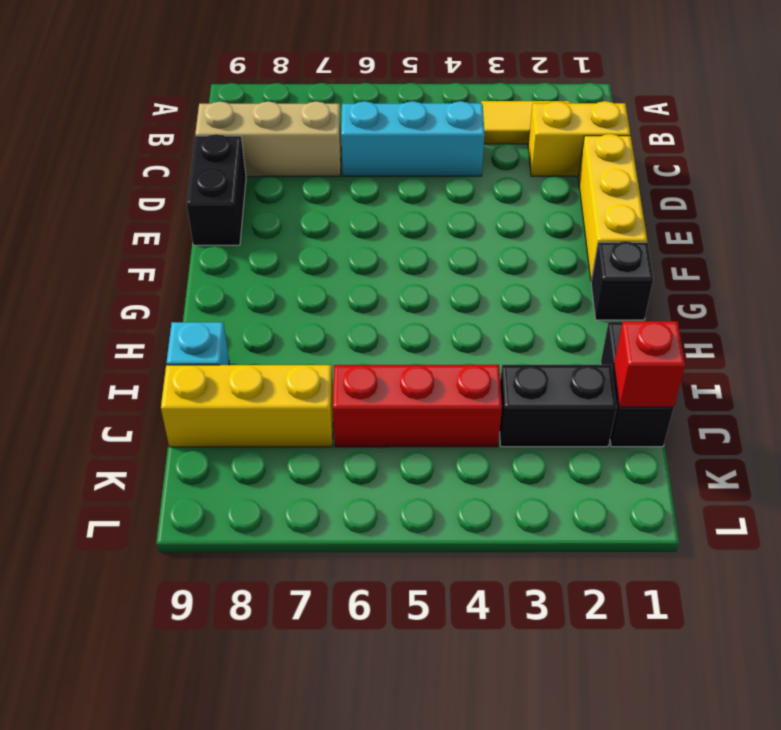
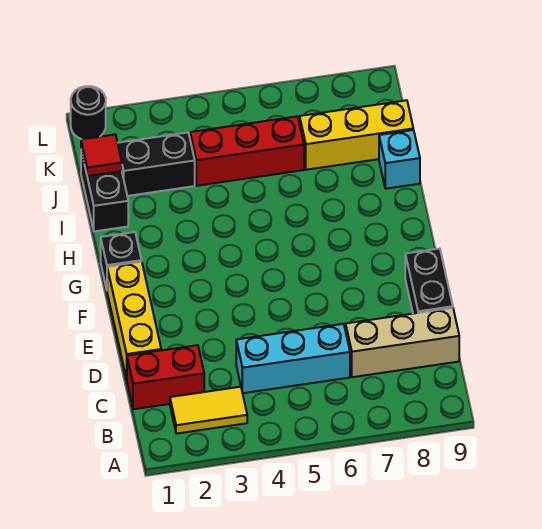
yellow 1x2 brick [528,101,630,176] -> red 1x2 brick [127,345,204,409]
red 1x1 brick [614,321,685,407] -> red 1x1 tile [81,135,122,176]
none -> black 1x1 round brick [71,86,106,139]

